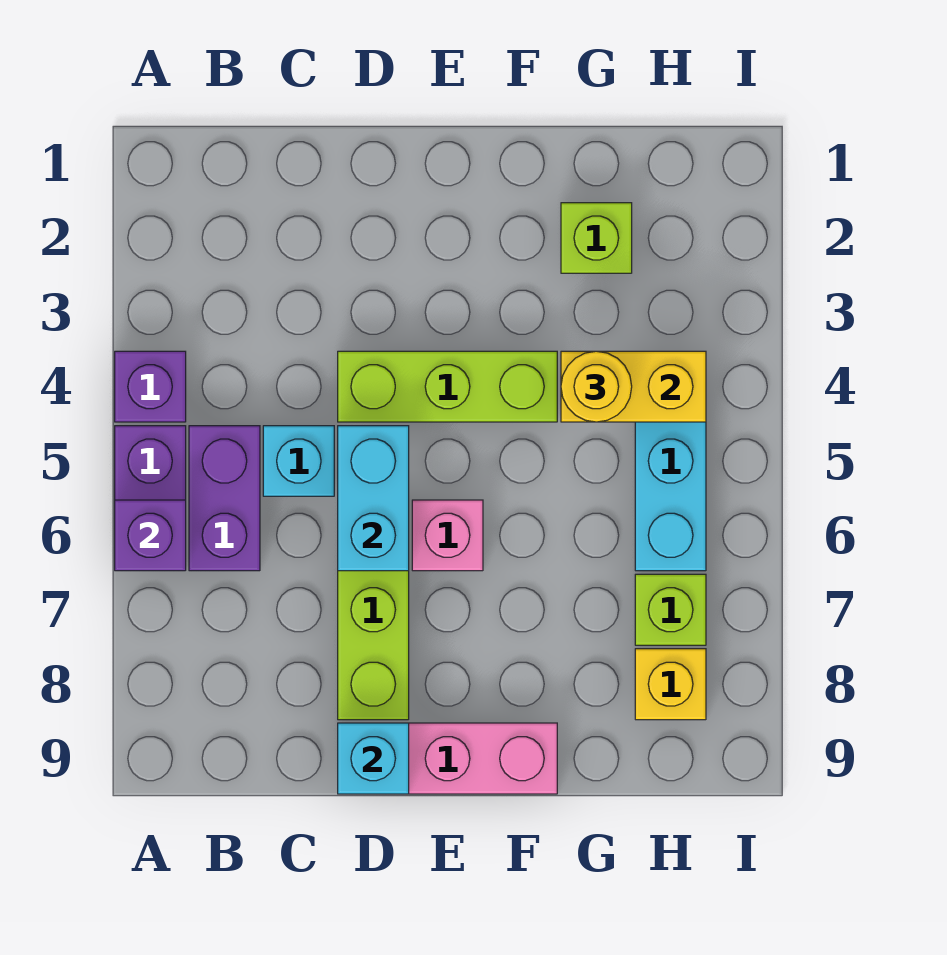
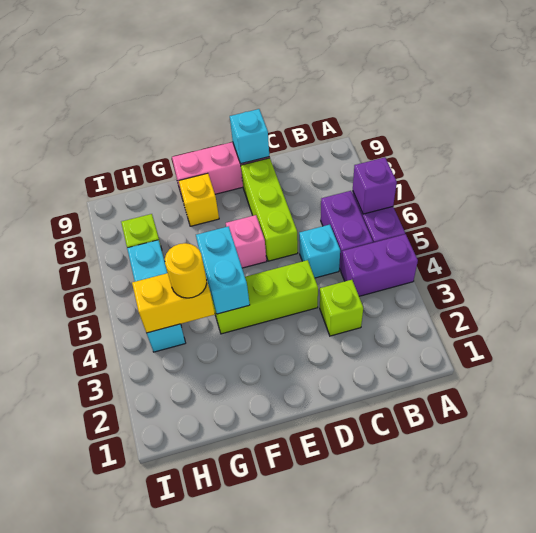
purple 1x1 brick [115,351,186,422] -> purple 1x2 brick [341,234,418,296]
cyan 1x2 brick [338,426,409,571] -> cyan 1x2 brick moved to [196,226,250,314]
lime 1x1 brick [561,203,632,273] -> lime 1x1 brick moved to [320,280,363,336]
yellow 1x1 brick [635,649,706,720] -> yellow 1x1 brick moved to [179,173,219,226]

